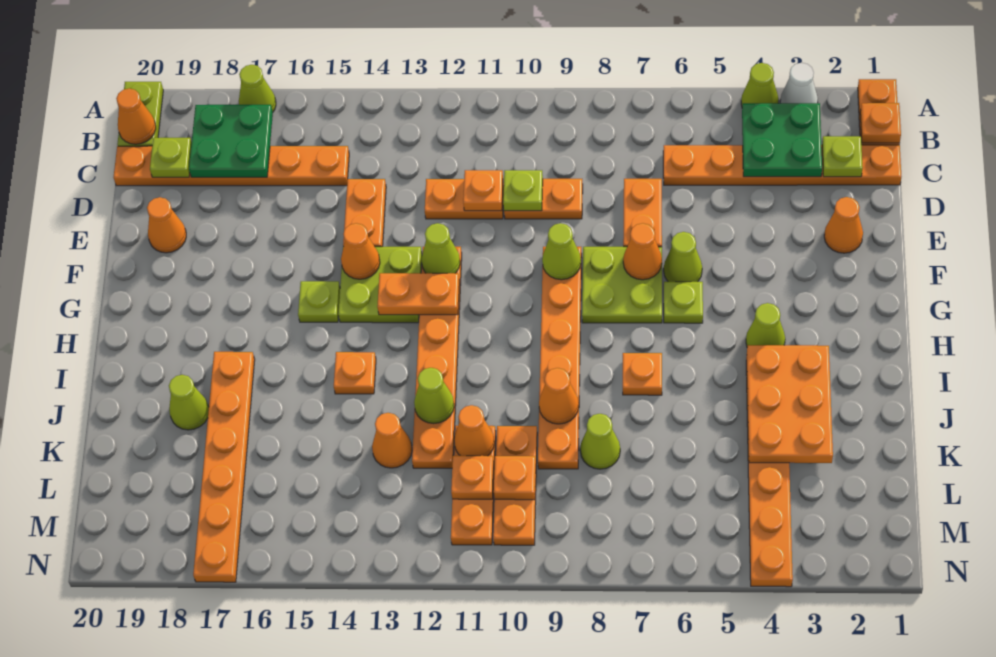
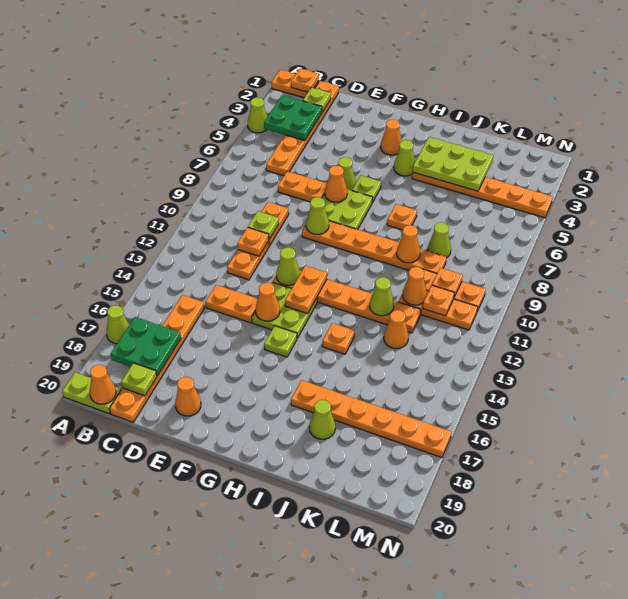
white 1x1 cone [780,63,818,103] -> none
orange 1x1 cone [824,197,863,253] -> orange 1x1 cone moved to [381,119,402,155]
orange 2x3 plate [747,345,833,463] -> lime 2x3 plate [413,137,493,191]

